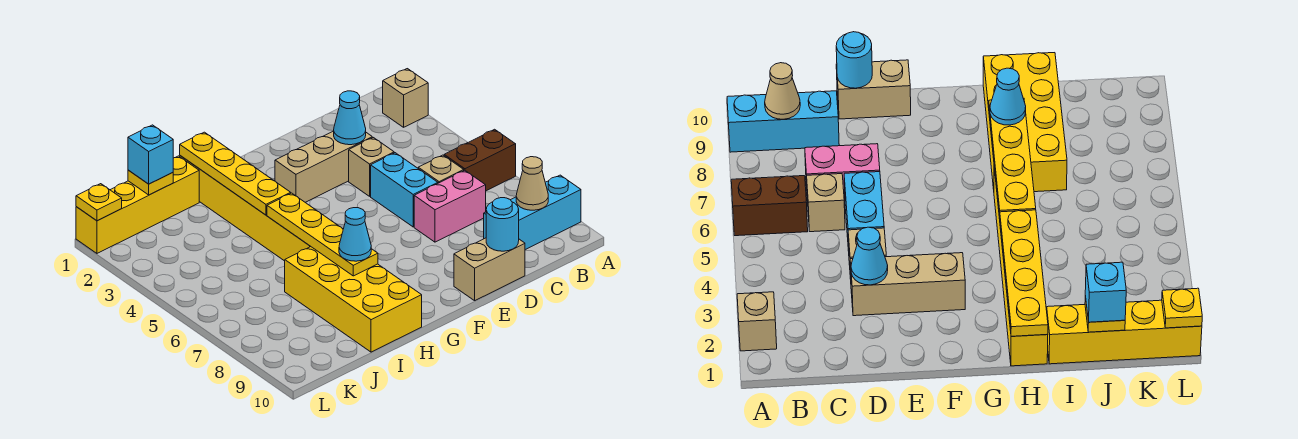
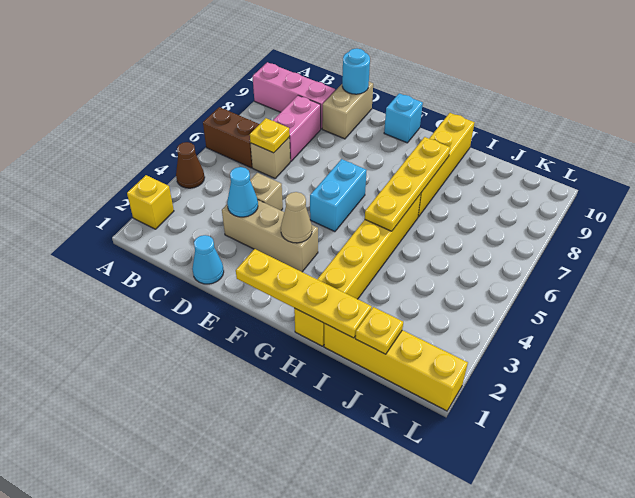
tan 1x1 brick [383,69,428,127] -> yellow 1x1 brick [127,175,174,229]
none -> brown 1x1 cone [176,142,205,188]
cyan 1x3 brick [484,175,581,250] -> pink 1x3 brick [253,62,335,129]
tan 1x1 cone [516,157,548,210] -> tan 1x1 cone moved to [281,192,312,243]
pink 1x2 brick [414,170,486,242] -> pink 1x2 brick turned to [273,95,321,161]
cyan 1x2 brick [371,153,438,227] -> cyan 1x2 brick moved to [310,159,367,232]
tan 1x2 brick [454,238,525,301] -> tan 1x2 brick turned to [322,82,373,139]
yellow 1x4 plate [180,132,291,215] -> yellow 1x4 plate turned to [236,249,372,338]
yellow 2x4 brick [285,247,422,352] -> yellow 1x4 brick [418,113,474,217]
cyan 1x1 cone [339,208,371,261] -> cyan 1x1 cone moved to [192,235,224,284]
cyan 1x1 brick [128,125,173,184] -> cyan 1x1 brick moved to [384,93,423,143]
yellow 1x1 plate [76,184,122,221] -> yellow 1x1 plate moved to [250,118,290,153]

